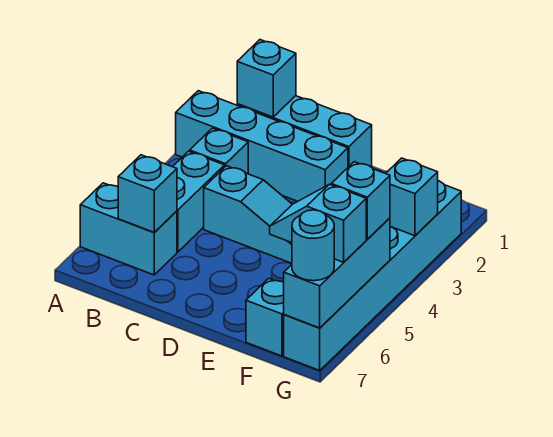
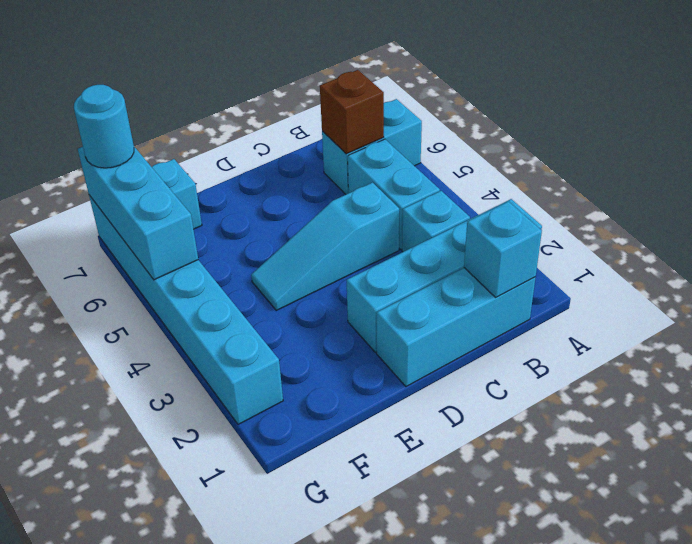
cyan 1x1 brick [118,155,177,232] -> brown 1x1 brick [320,70,384,154]
cyan 1x2 slope [270,184,366,262] -> none
cyan 1x1 brick [386,158,438,236] -> none
cyan 1x1 brick [331,162,390,239] -> none

